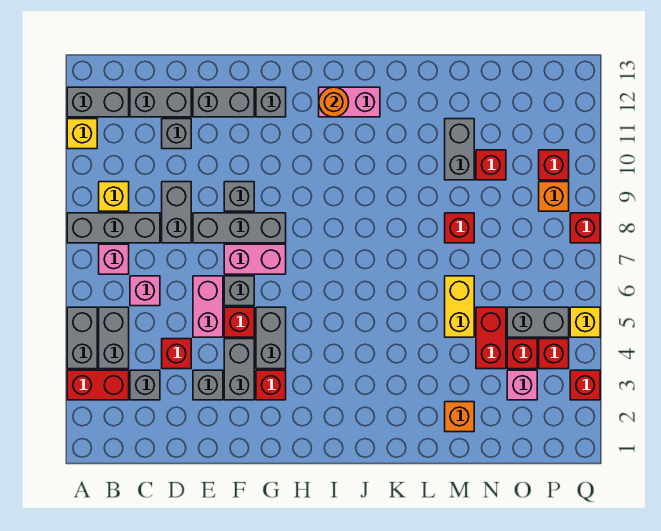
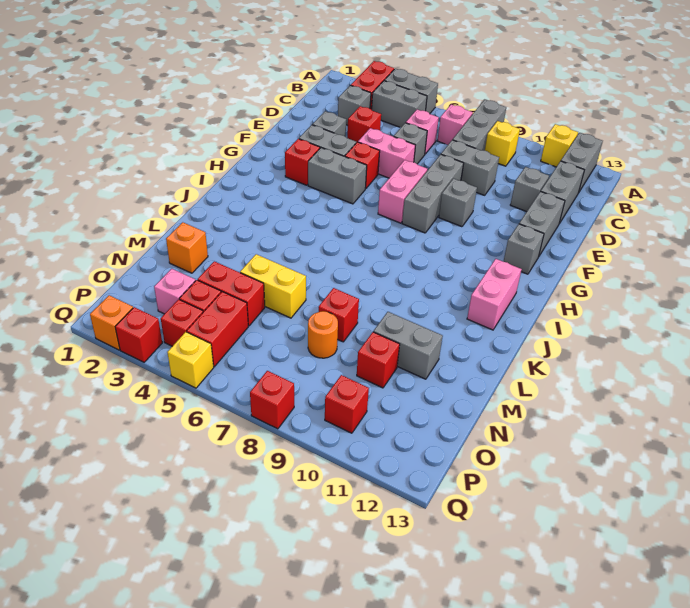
grey 1x1 brick [224,276,254,306] -> grey 1x1 brick moved to [394,123,427,164]
orange 1x1 round brick [319,87,349,117] -> orange 1x1 round brick moved to [308,311,338,358]
grey 1x2 brick [507,307,569,337] -> red 1x2 brick [187,292,248,367]
orange 1x1 brick [539,182,569,211] -> orange 1x1 brick moved to [90,295,133,350]

